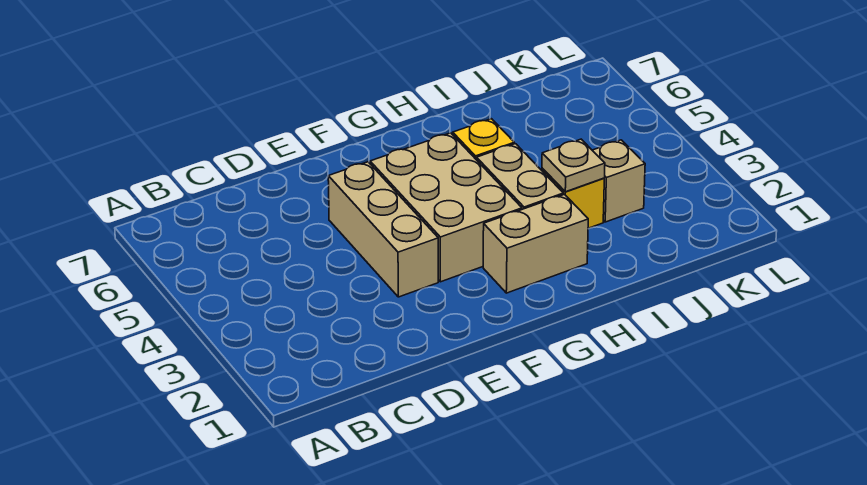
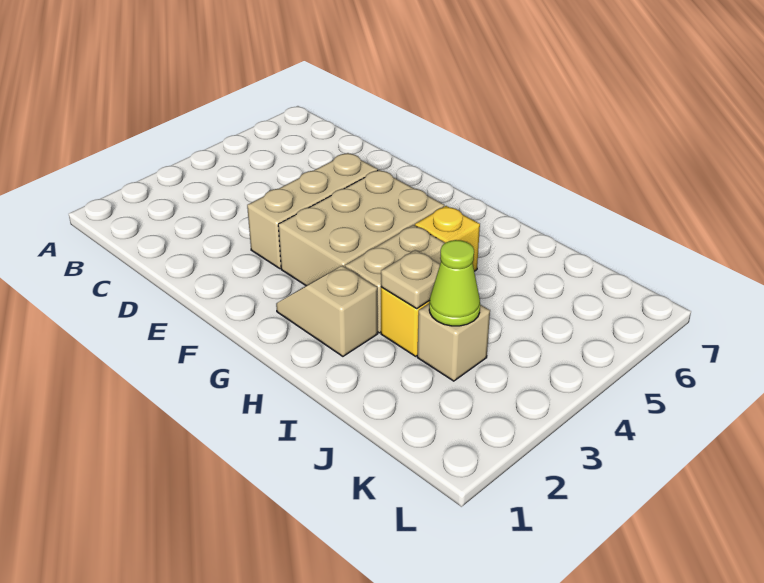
tan 1x2 brick [483,194,588,293] -> tan 1x2 slope [276,266,378,356]
none -> lime 1x1 cone [429,240,480,326]

